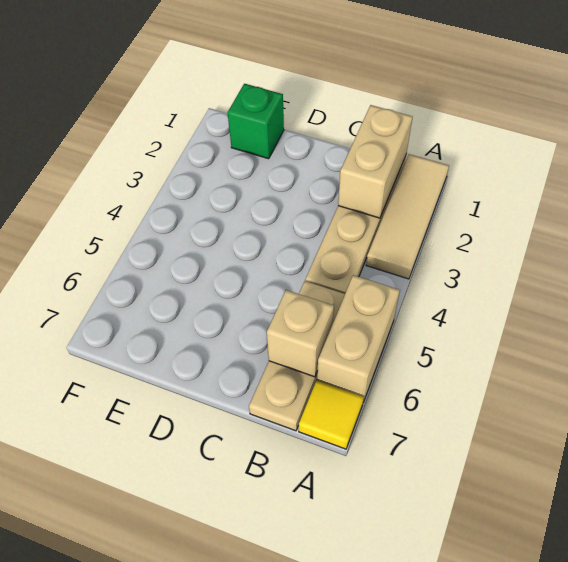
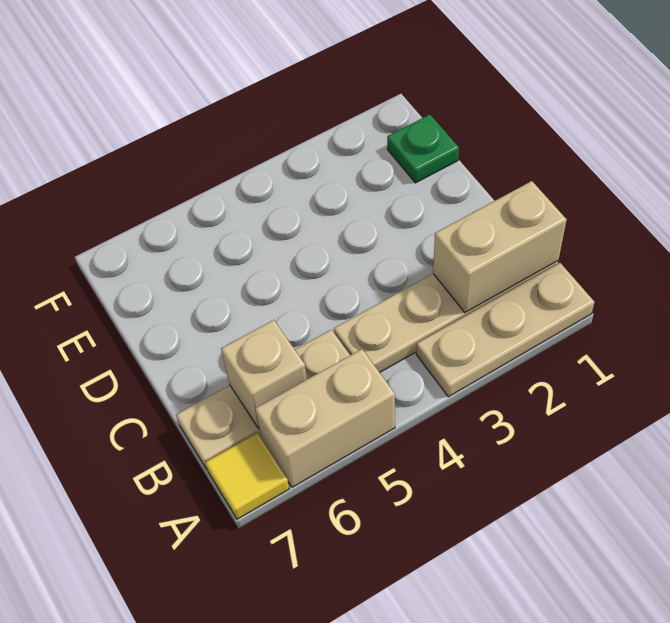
tan 1x3 tile [366,154,449,279] -> tan 1x3 plate [416,263,594,397]
green 1x1 brick [228,84,284,159] -> green 1x1 plate [387,115,459,183]

